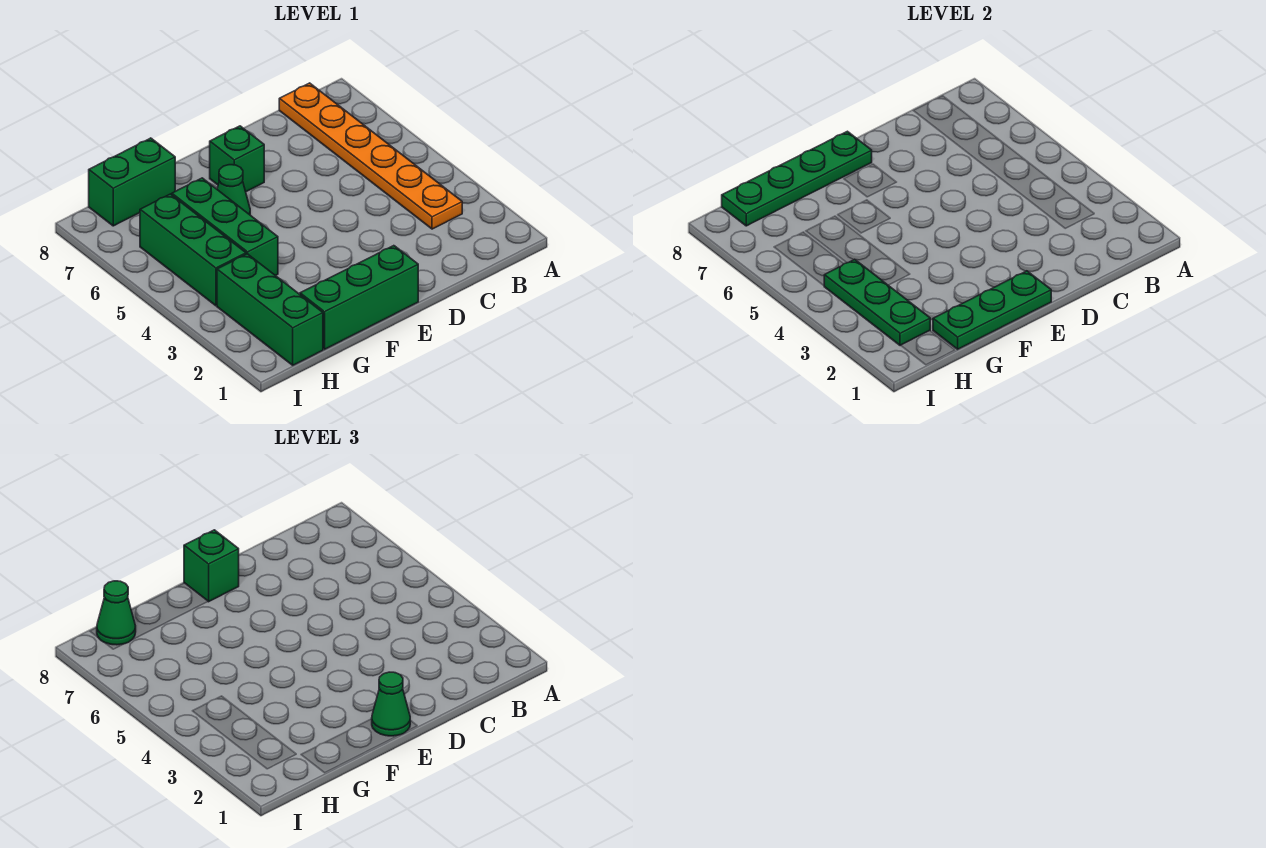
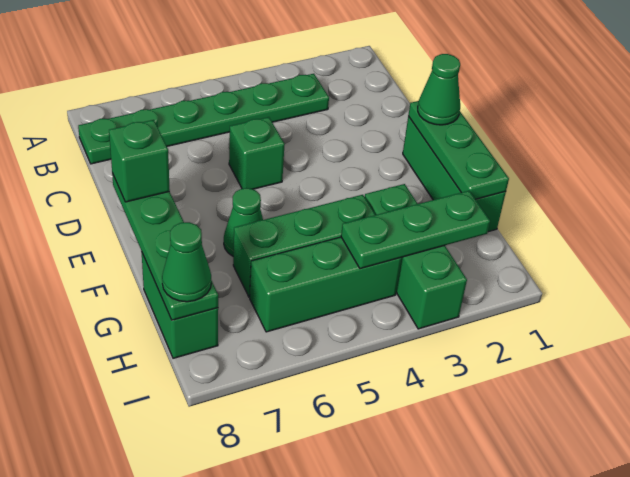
orange 1x6 plate [279,83,462,229] -> green 1x6 plate [78,74,329,164]
green 1x1 brick [210,126,264,192] -> green 1x1 brick moved to [229,117,285,189]
green 1x3 brick [217,254,323,365] -> green 1x3 brick turned to [364,184,467,329]

